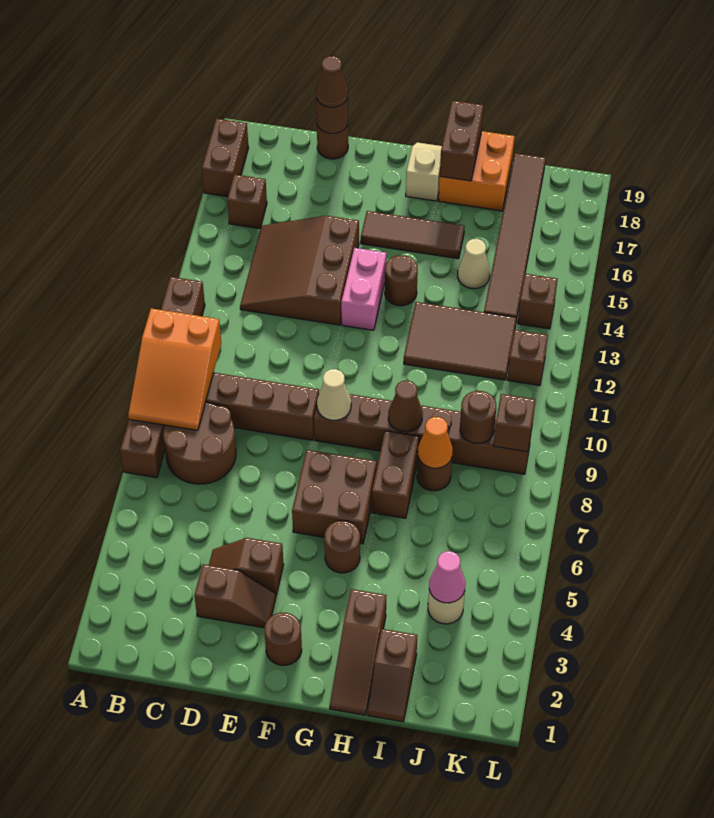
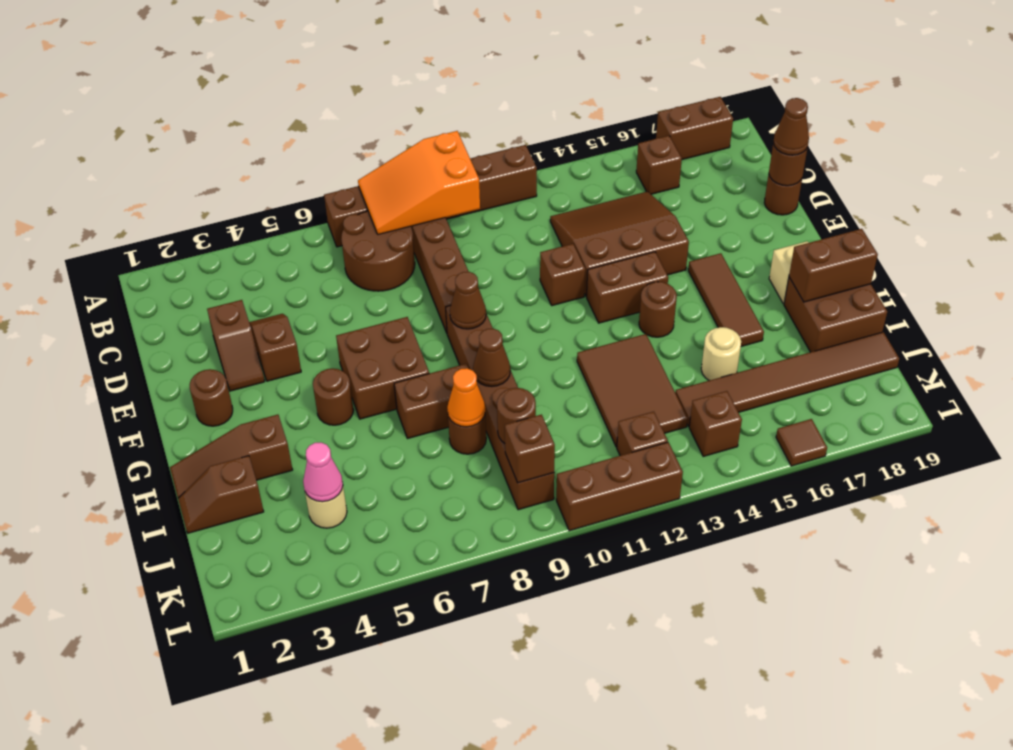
none -> brown 1x1 brick [540,244,585,306]
tan 1x1 cone [317,369,351,420] -> brown 1x1 cone [450,272,486,329]
pink 1x2 brick [341,248,386,330] -> brown 1x2 brick [587,252,668,323]
orange 2x2 brick [438,131,515,211] -> brown 2x2 brick [784,278,887,352]
tan 1x1 cone [458,239,490,289] -> tan 1x1 round brick [701,327,741,380]
none -> brown 1x3 brick [556,442,683,531]
none -> brown 1x1 tile [776,419,827,466]

